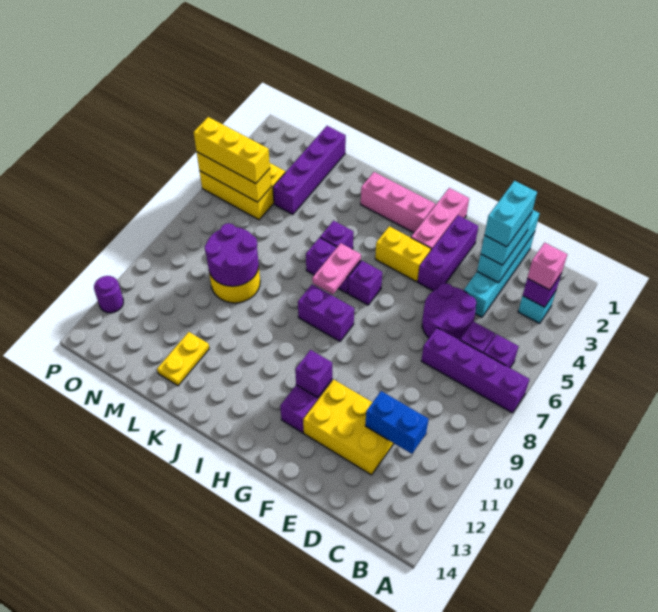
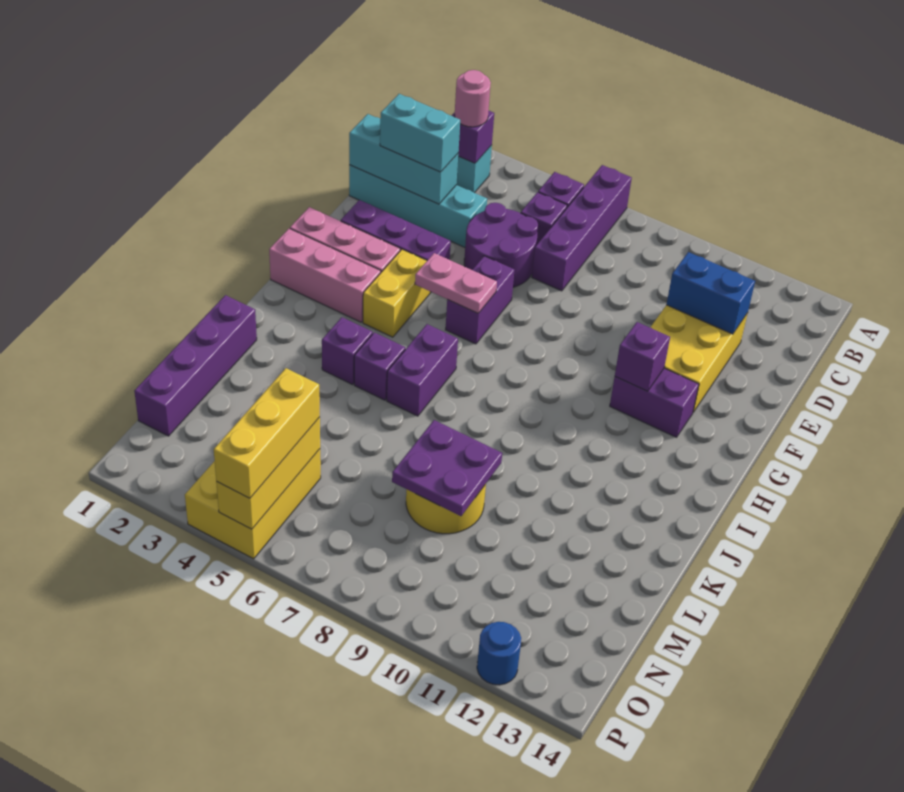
pink 1x1 brick [527,243,567,290] -> pink 1x1 round brick [455,70,491,127]
blue 1x2 brick [365,391,429,454] -> blue 1x2 brick turned to [666,252,755,334]
cyan 1x2 brick [485,181,537,247] -> none
pink 1x3 brick [361,172,435,233] -> pink 1x3 brick turned to [269,229,381,322]
purple 1x1 brick [348,261,382,305] -> purple 1x1 brick moved to [322,317,373,384]
purple 1x2 brick [298,285,354,341] -> purple 1x2 brick moved to [445,256,515,344]
pink 1x2 plate [312,243,361,294] -> pink 1x2 plate moved to [415,253,497,313]
purple 2x2 round brick [205,223,259,286] -> purple 2x2 plate [392,420,502,516]
yellow 1x2 plate [157,332,209,386] -> none
purple 1x4 brick [273,126,346,215] -> purple 1x4 brick turned to [134,295,257,436]
purple 1x1 round brick [94,276,123,313] -> blue 1x1 round brick [477,622,521,685]

